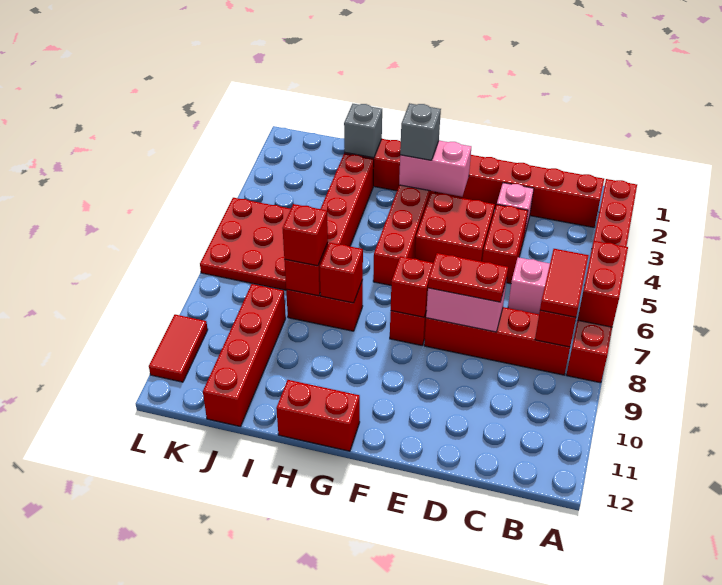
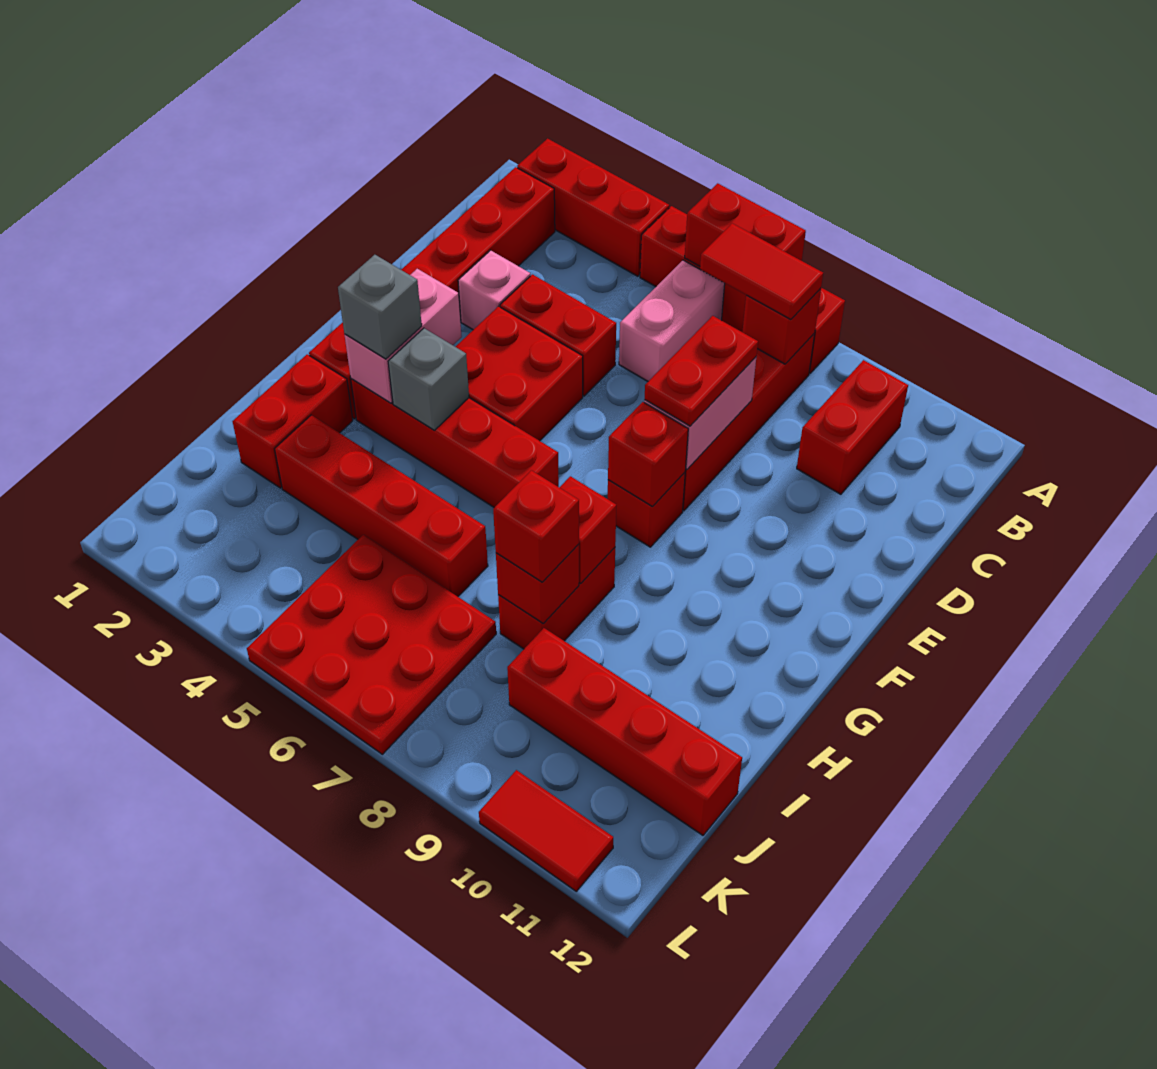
red 1x2 brick [276,380,360,451] -> red 1x2 brick moved to [797,360,908,494]
grey 1x1 brick [344,104,382,158] -> grey 1x1 brick moved to [388,328,469,430]

